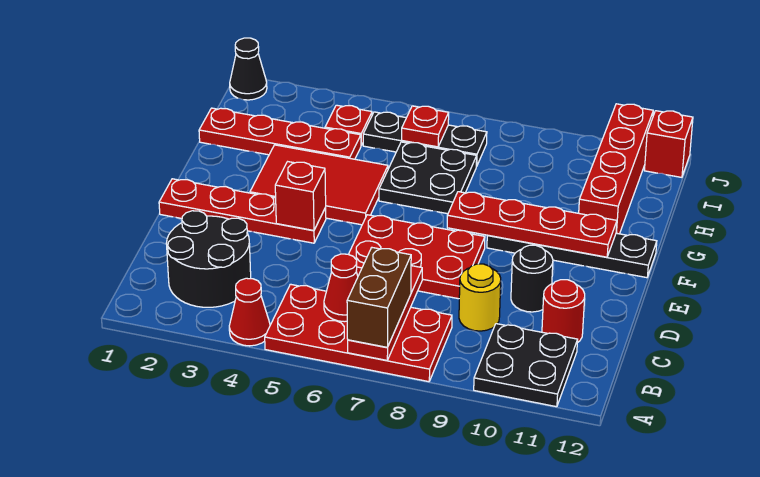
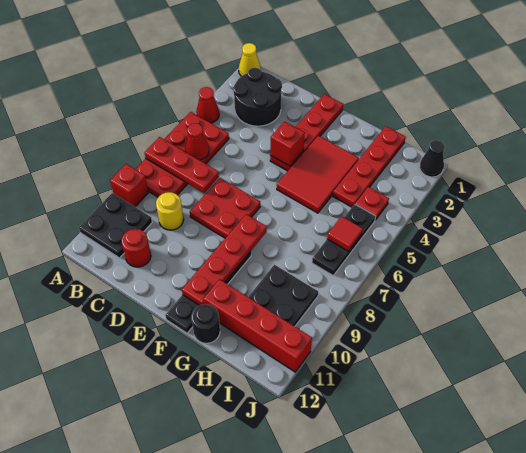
none -> yellow 1x1 cone [239,43,261,76]
brown 1x2 brick [347,248,411,347] -> none
red 2x3 plate [349,215,485,299] -> red 2x2 plate [190,178,260,238]
black 1x1 round brick [511,245,553,312] -> black 1x1 round brick moved to [191,304,220,343]
black 2x2 plate [379,142,477,214] -> black 2x2 plate moved to [249,265,318,326]
red 1x1 plate [402,106,449,147] -> red 1x1 tile [327,216,363,252]
red 1x1 brick [644,111,693,177] -> red 1x1 brick moved to [110,164,148,207]

